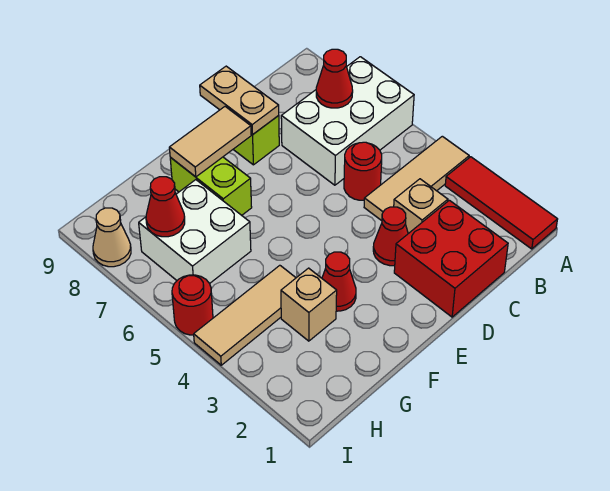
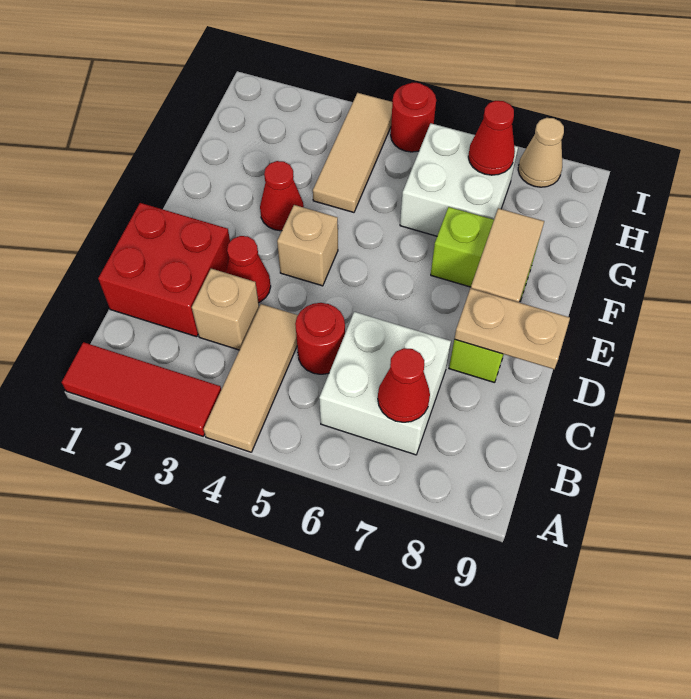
white 2x3 brick [281,57,414,185] -> white 2x2 brick [319,312,451,455]
tan 1x1 brick [281,268,337,341] -> tan 1x1 brick moved to [277,205,338,286]

